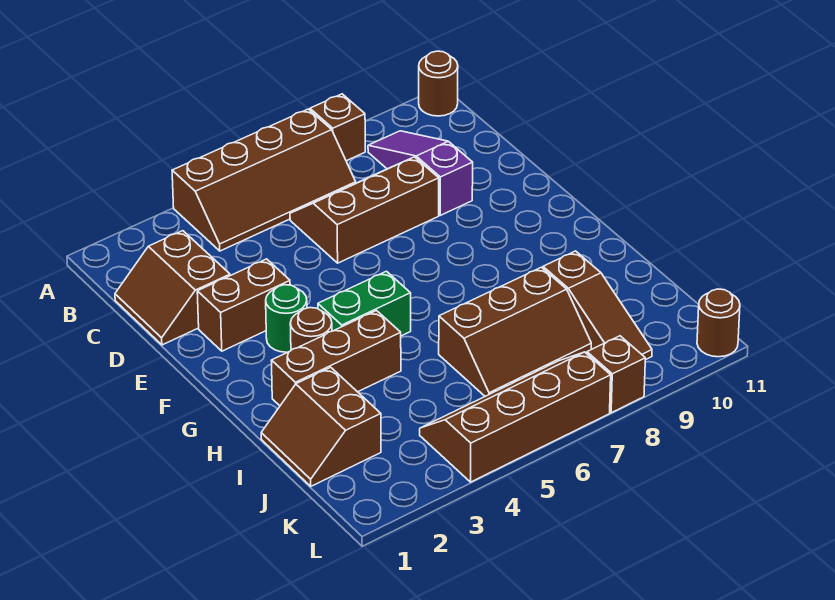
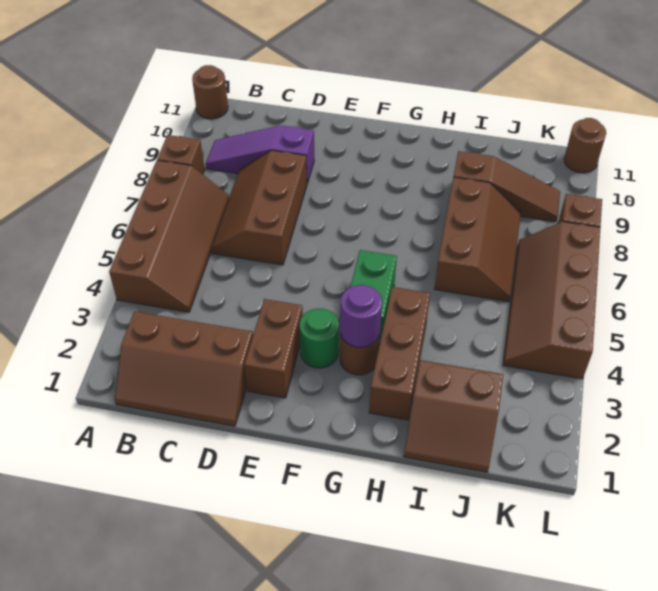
brown 2x2 slope [115,231,230,345] -> brown 2x3 slope [115,311,253,426]
none -> purple 1x1 round brick [340,285,382,347]

